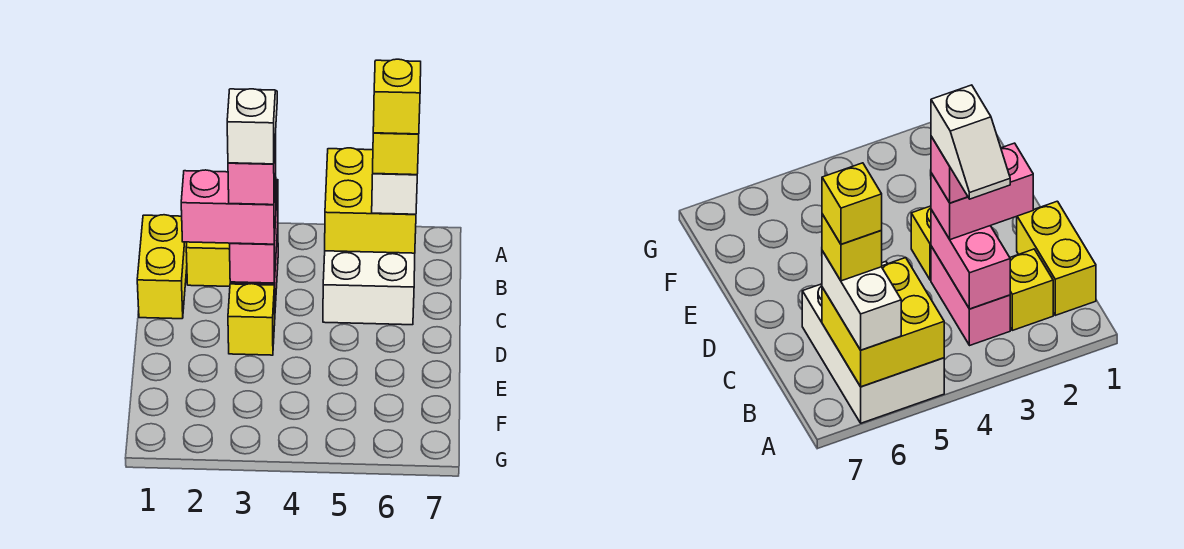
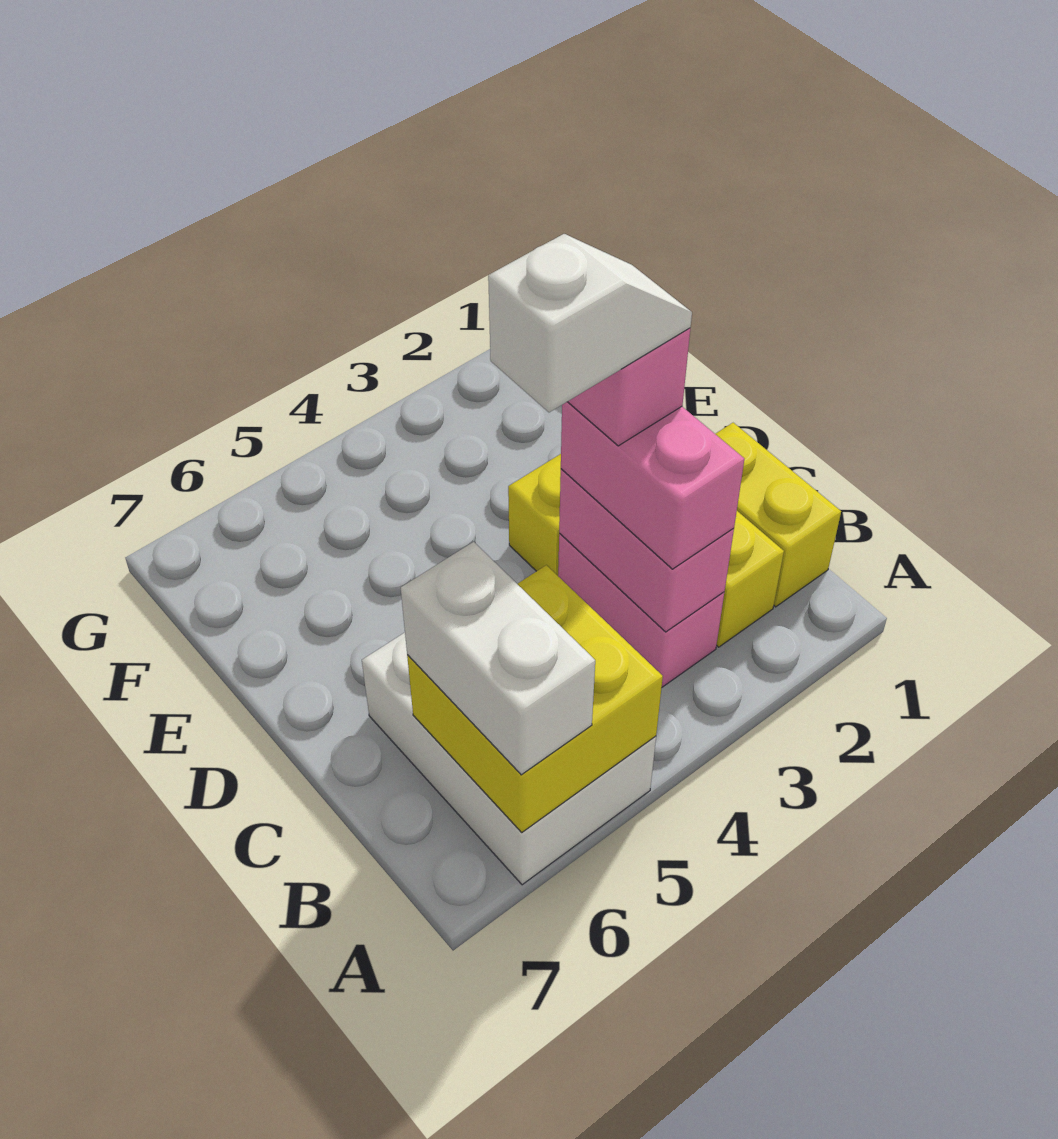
white 1x2 slope [227,89,277,164] -> white 1x2 slope turned to [488,234,692,412]
yellow 1x1 brick [373,133,419,175] -> none
yellow 1x1 brick [373,59,421,134] -> none
pink 1x2 brick [181,170,276,244] -> pink 1x2 brick turned to [561,402,744,569]

